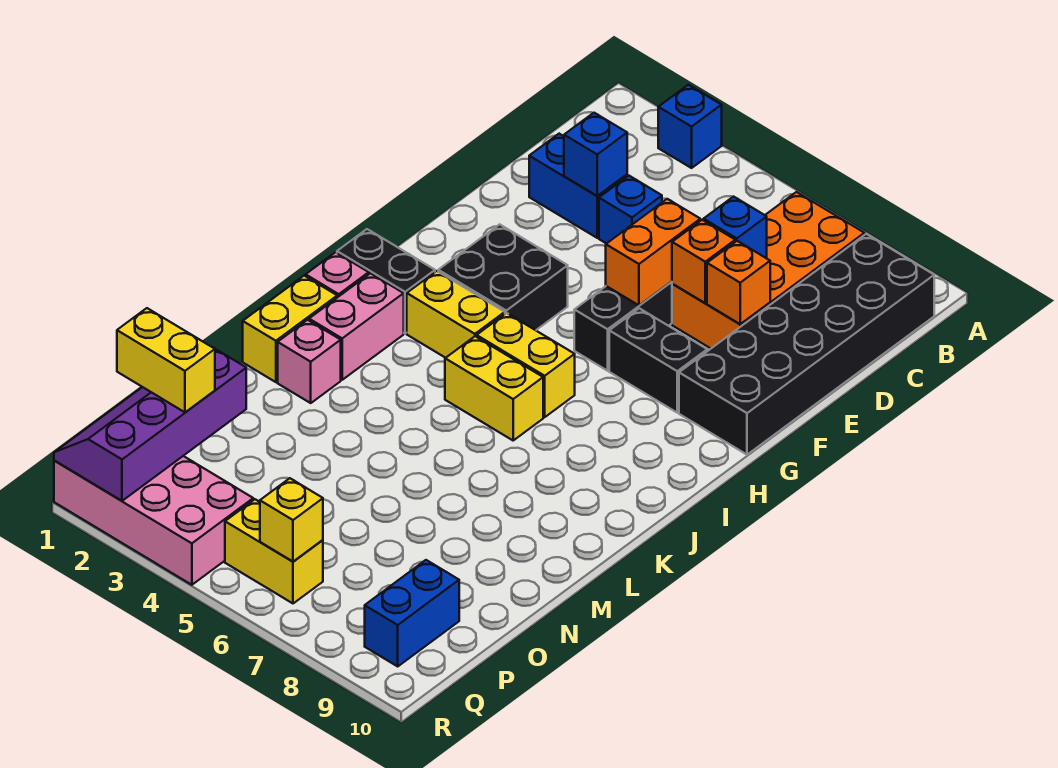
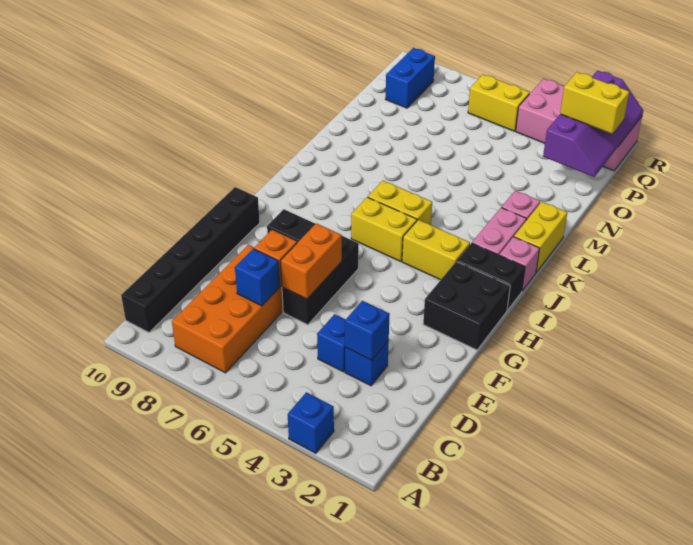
black 2x6 brick [679,234,934,455] -> black 1x6 brick [121,187,260,332]
blue 1x2 brick [529,134,627,238] -> blue 1x1 brick [345,341,389,386]
orange 1x1 brick [707,241,770,324] -> none
black 2x2 brick [438,224,568,330] -> black 2x2 brick moved to [423,262,510,350]
yellow 1x1 brick [260,478,323,562] -> none

